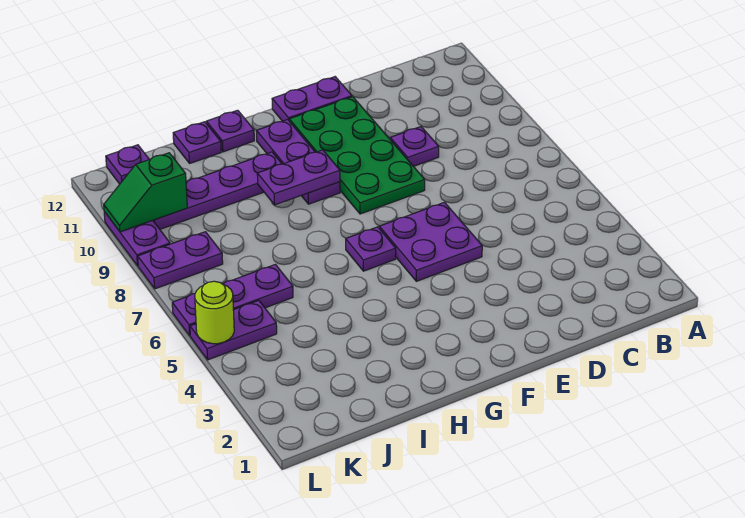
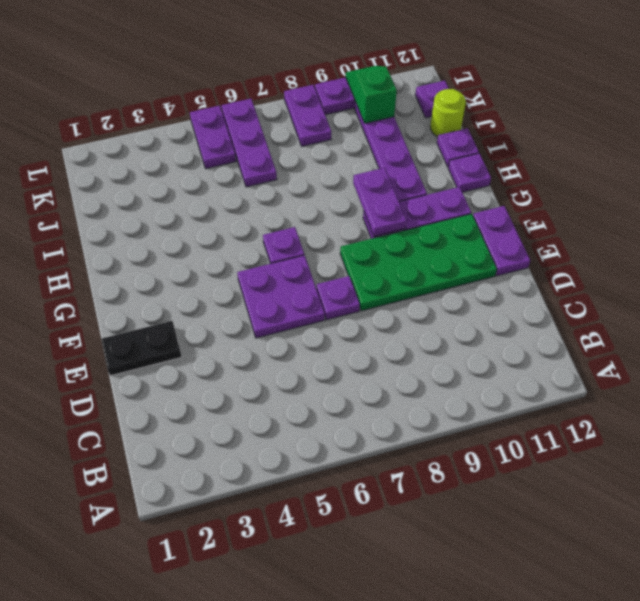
purple 1x1 plate [390,127,439,166] -> purple 1x1 plate moved to [317,276,360,320]
none -> black 1x2 plate [101,321,182,376]
lime 1x1 round brick [195,281,234,344] -> lime 1x1 round brick moved to [430,89,466,137]

